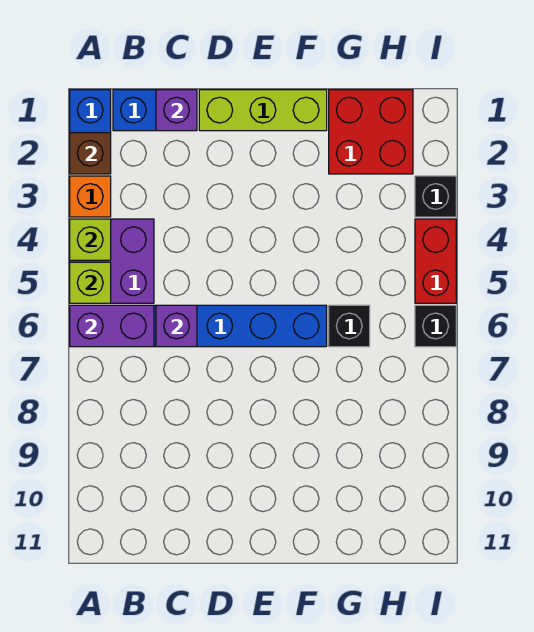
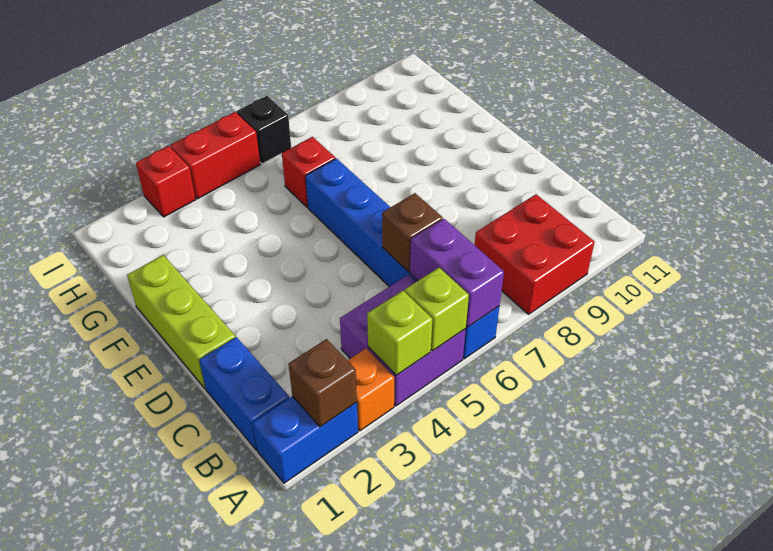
purple 1x1 brick [156,90,197,131] -> none
purple 1x1 brick [156,305,197,347] -> brown 1x1 brick [382,193,443,272]
red 2x2 brick [329,90,413,174] -> red 2x2 brick moved to [475,194,595,314]
black 1x1 brick [329,305,370,347] -> red 1x1 brick [282,137,335,207]
black 1x1 brick [415,176,456,217] -> red 1x1 brick [136,146,196,217]

